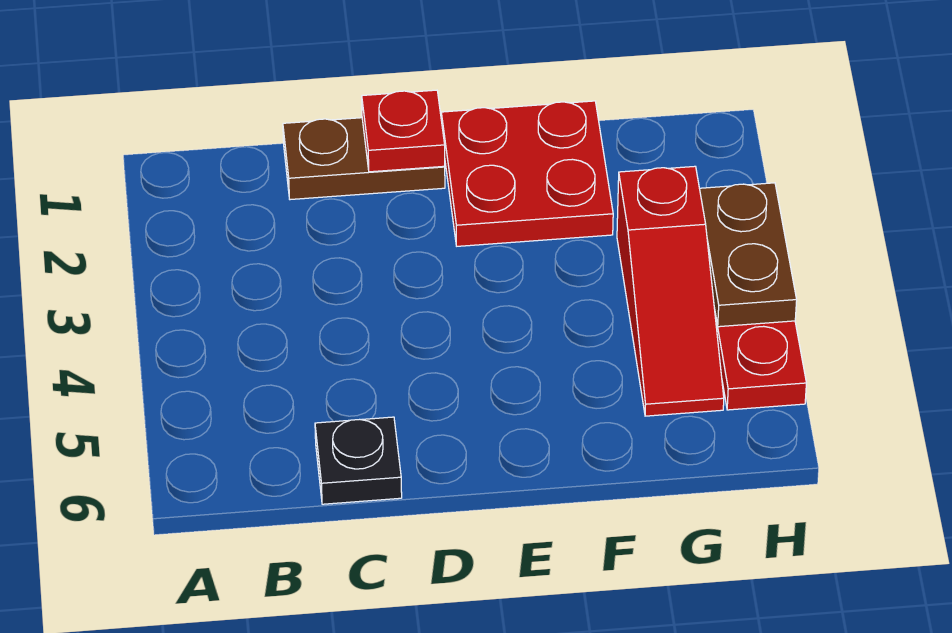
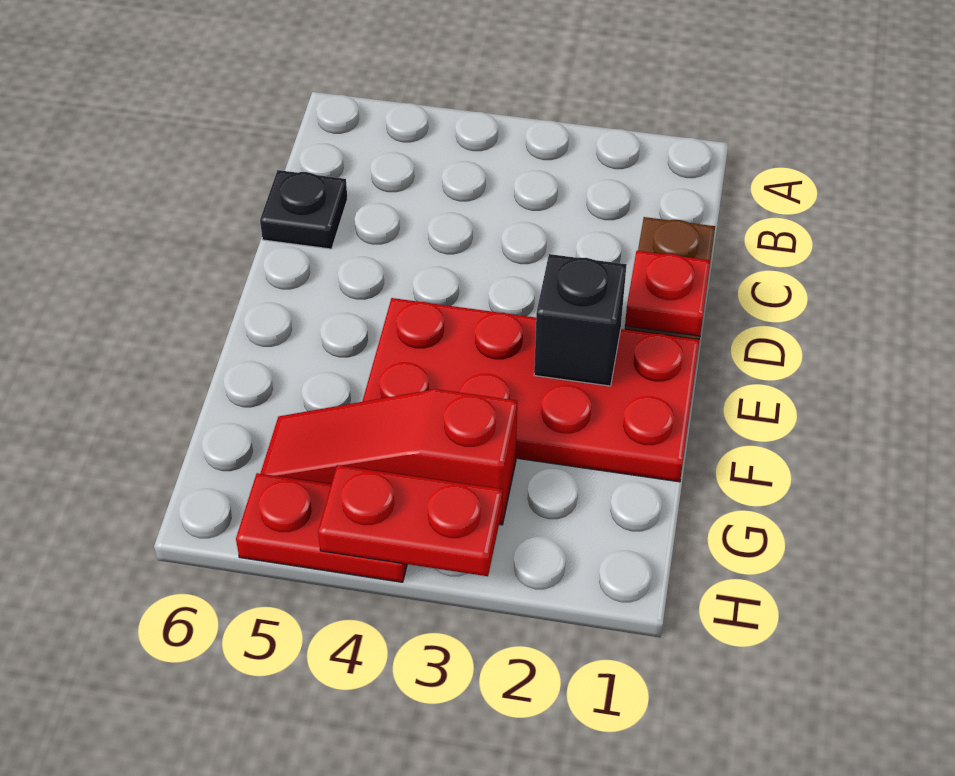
red 2x2 plate [441,101,613,246] -> red 2x4 plate [362,298,700,482]
none -> black 1x1 brick [534,254,627,386]
brown 1x2 plate [700,183,797,327] -> red 1x2 plate [318,465,503,576]

